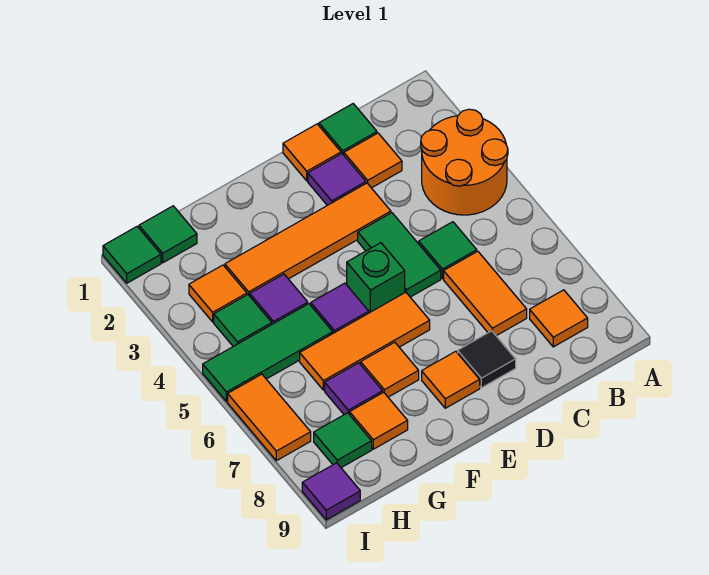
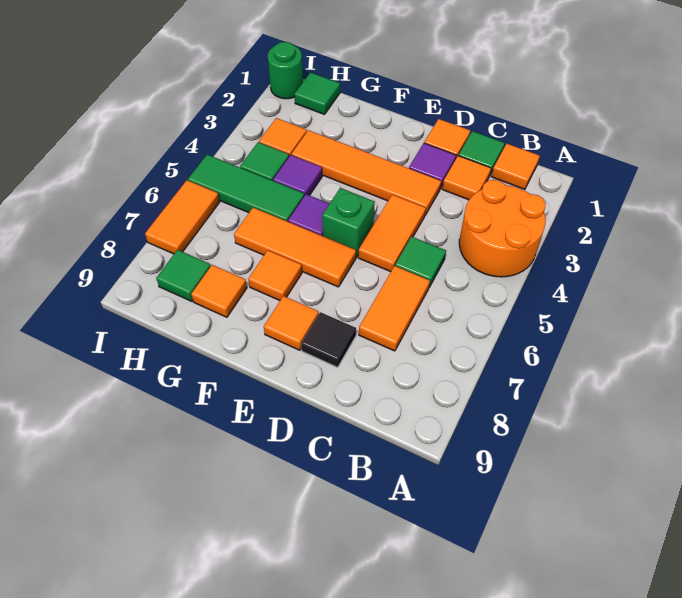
orange 1x1 tile [530,290,588,347] -> orange 1x1 tile moved to [491,144,540,189]
green 1x2 tile [358,213,441,297] -> orange 1x2 tile [358,195,426,272]
purple 1x1 tile [325,363,383,415] -> none
green 1x1 tile [103,227,161,283] -> green 1x1 round brick [268,42,303,99]
purple 1x1 tile [302,463,360,520] -> none

